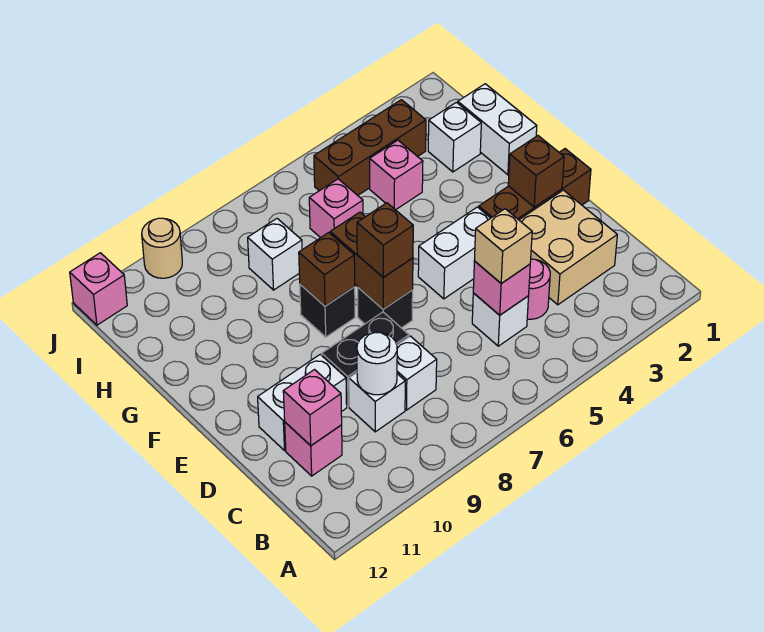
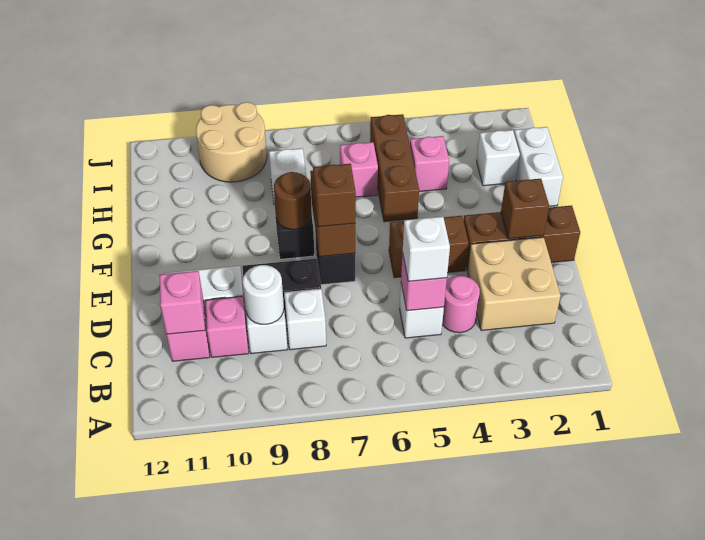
tan 1x1 brick [474,209,532,283] -> white 1x1 brick [403,217,450,281]
white 1x2 brick [418,207,490,299] -> brown 1x2 brick [389,216,469,278]
brown 1x1 brick [299,233,355,306] -> brown 1x1 round brick [274,172,312,229]
brown 1x3 brick [314,100,426,195] -> brown 1x3 brick turned to [370,114,419,222]
tan 1x1 round brick [142,218,182,278] -> tan 2x2 round brick [196,102,267,182]
pink 1x1 brick [70,253,127,325] -> pink 1x1 brick moved to [205,296,249,357]

